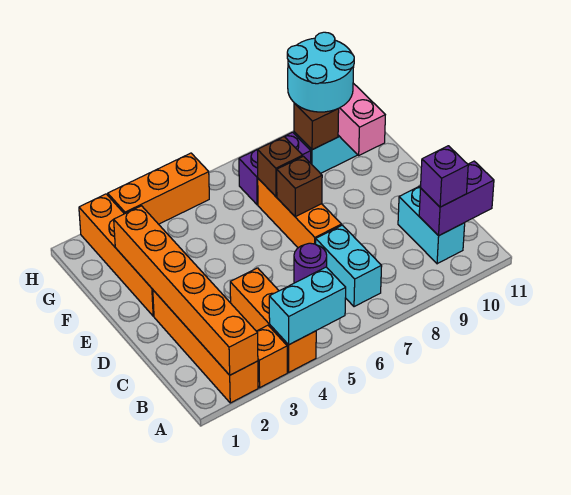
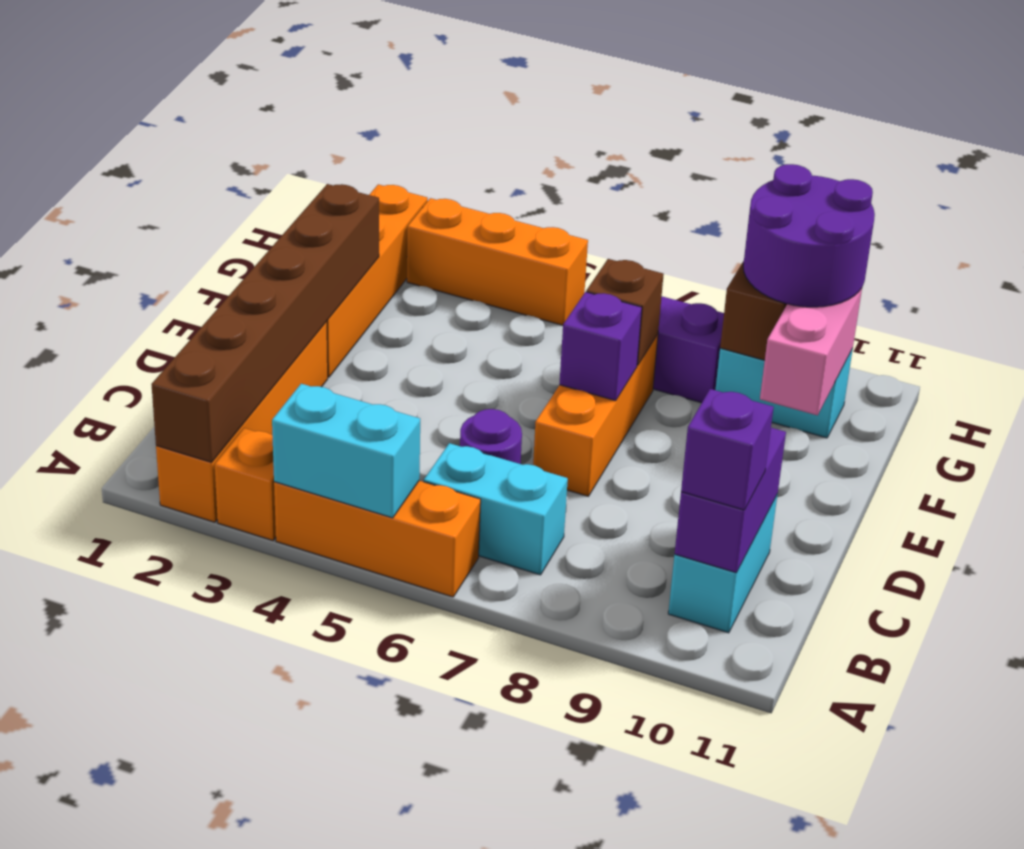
orange 1x6 brick [114,206,258,375] -> brown 1x6 brick [151,184,379,462]
orange 1x3 brick [230,268,316,372] -> orange 1x3 brick turned to [274,481,481,597]
cyan 1x2 brick [316,225,382,307] -> cyan 1x2 brick turned to [424,443,568,575]
purple 1x2 brick [419,161,494,236] -> purple 1x2 brick turned to [675,428,786,573]
brown 1x1 brick [277,156,322,217] -> purple 1x1 brick [559,292,642,401]
cyan 2x2 round brick [287,32,354,112] -> purple 2x2 round brick [743,164,875,307]

